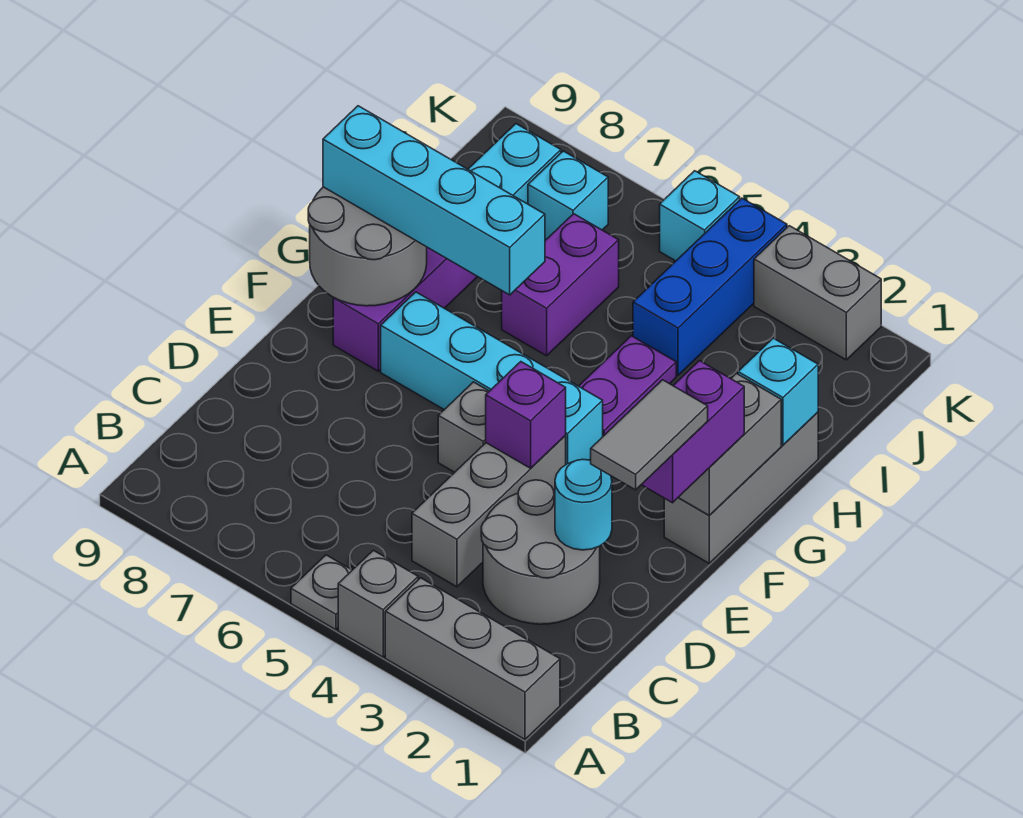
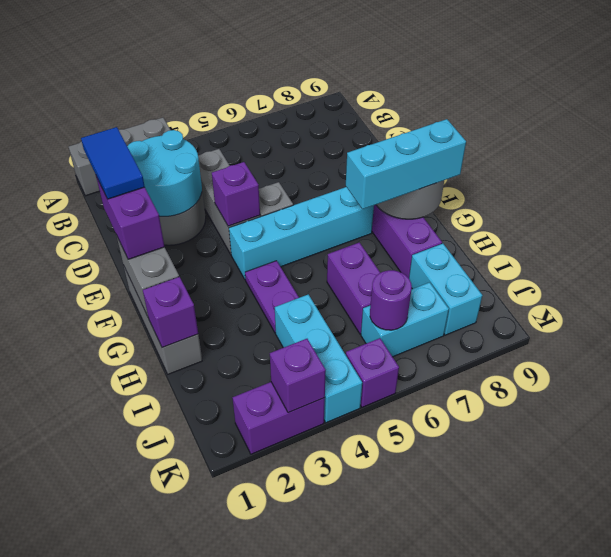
grey 1x1 brick [338,550,418,657] -> none
grey 1x1 plate [291,555,352,630] -> none
grey 1x2 tile [591,380,708,490] -> blue 1x2 tile [81,127,145,199]
cyan 1x1 round brick [555,459,612,550] -> cyan 2x2 round brick [127,130,202,216]
cyan 1x4 brick [323,106,545,295] -> cyan 1x3 brick [346,119,466,209]
cyan 1x1 brick [738,338,818,445] -> purple 1x1 brick [143,277,198,348]
blue 1x3 brick [633,198,787,375] -> cyan 1x3 brick [275,294,362,423]
none -> purple 1x1 round brick [370,270,412,330]
cyan 1x1 brick [528,151,608,240] -> cyan 1x2 brick [361,282,449,357]
grey 1x2 brick [754,226,881,360] -> purple 1x2 brick [232,382,325,454]
none -> purple 1x1 brick [270,339,326,413]
cyan 1x1 brick [660,171,740,261] -> purple 1x1 brick [346,338,399,407]

